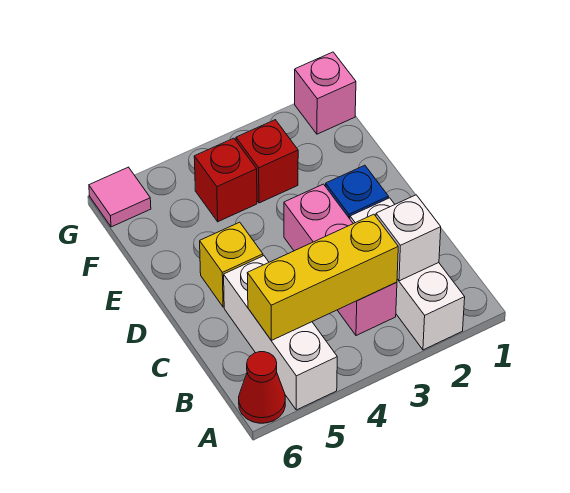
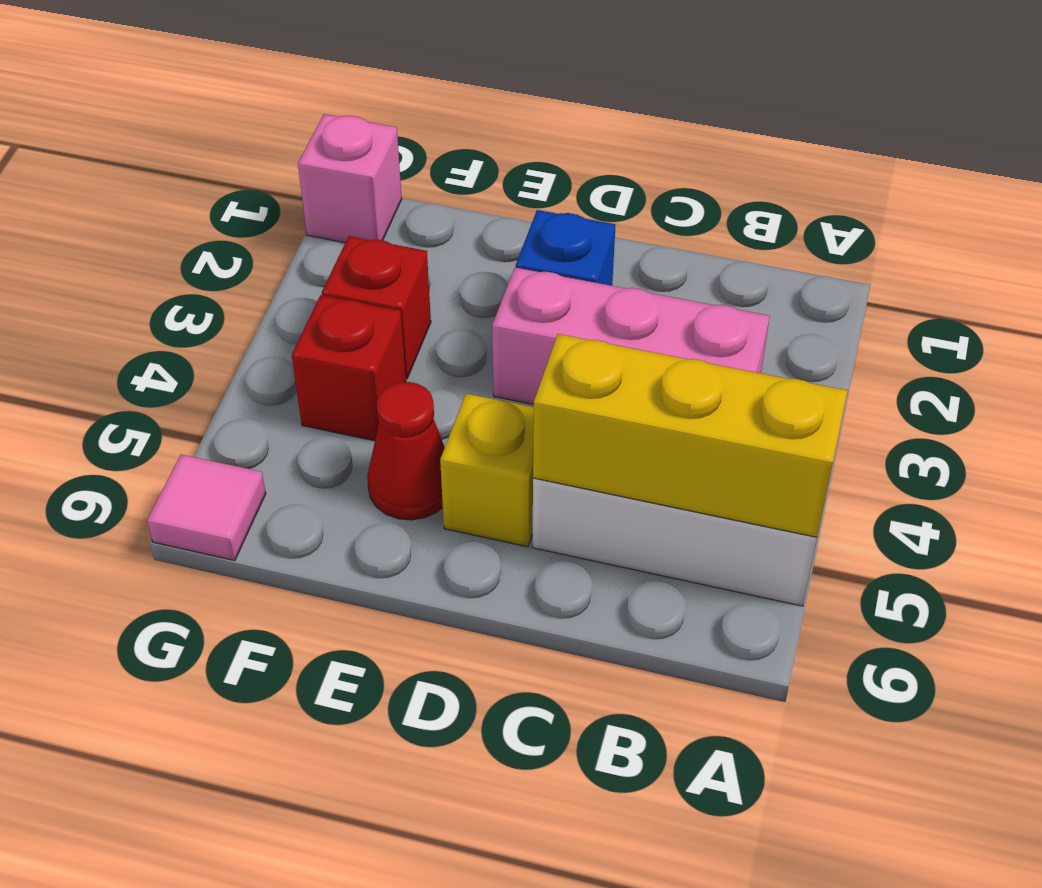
white 1x3 brick [350,198,465,350] -> none
red 1x1 cone [239,352,285,423] -> red 1x1 cone moved to [367,382,445,520]
white 1x1 brick [376,195,441,281] -> none
yellow 1x3 brick [247,214,398,340] -> yellow 1x3 brick turned to [533,334,847,537]

